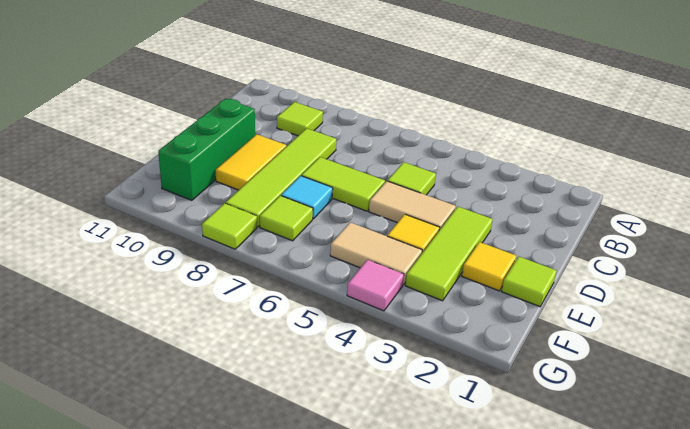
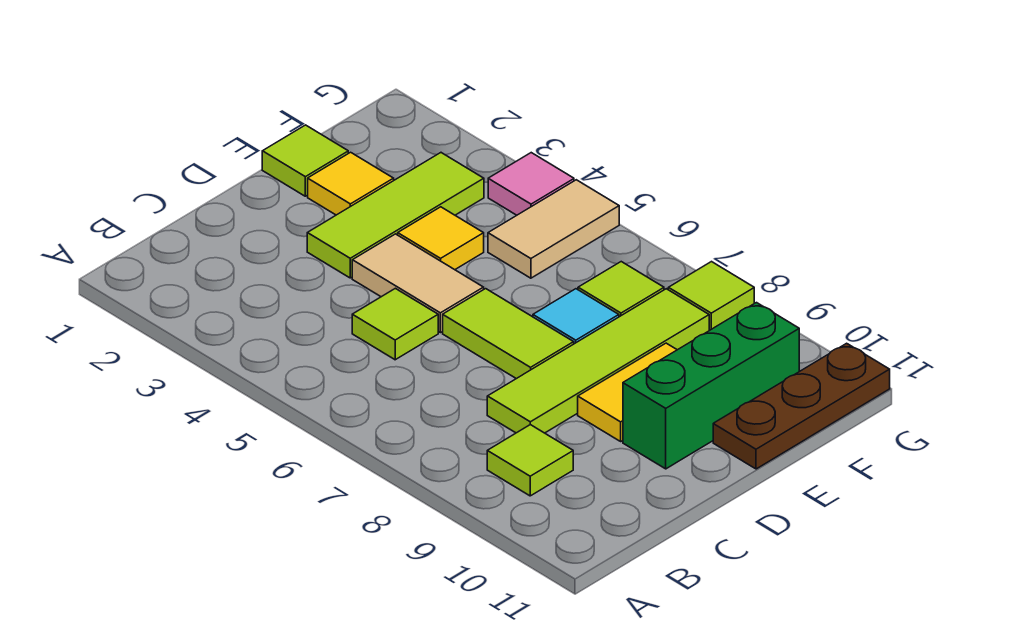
none -> brown 1x3 plate [713,343,890,469]
tan 1x2 tile [330,222,422,285] -> tan 1x2 tile turned to [488,180,619,278]

